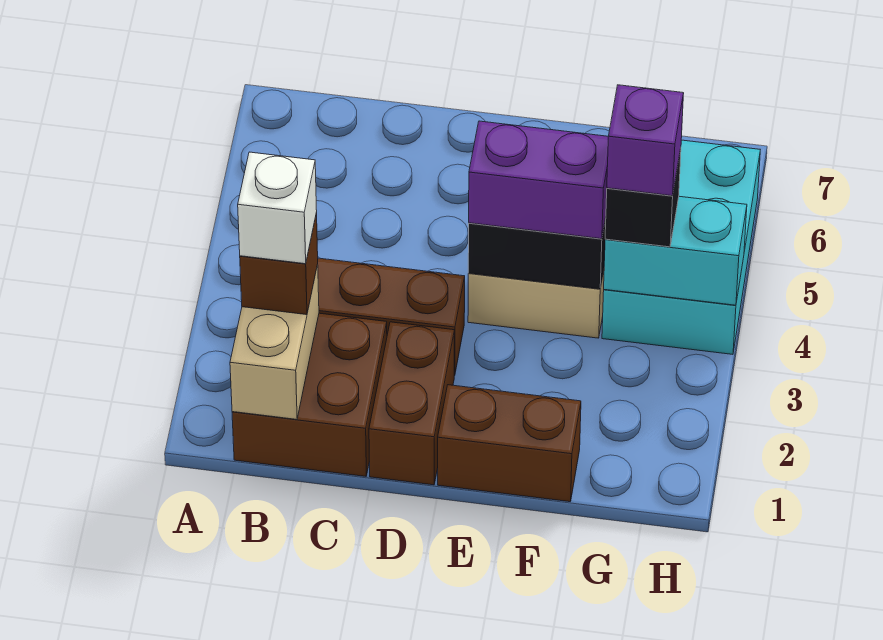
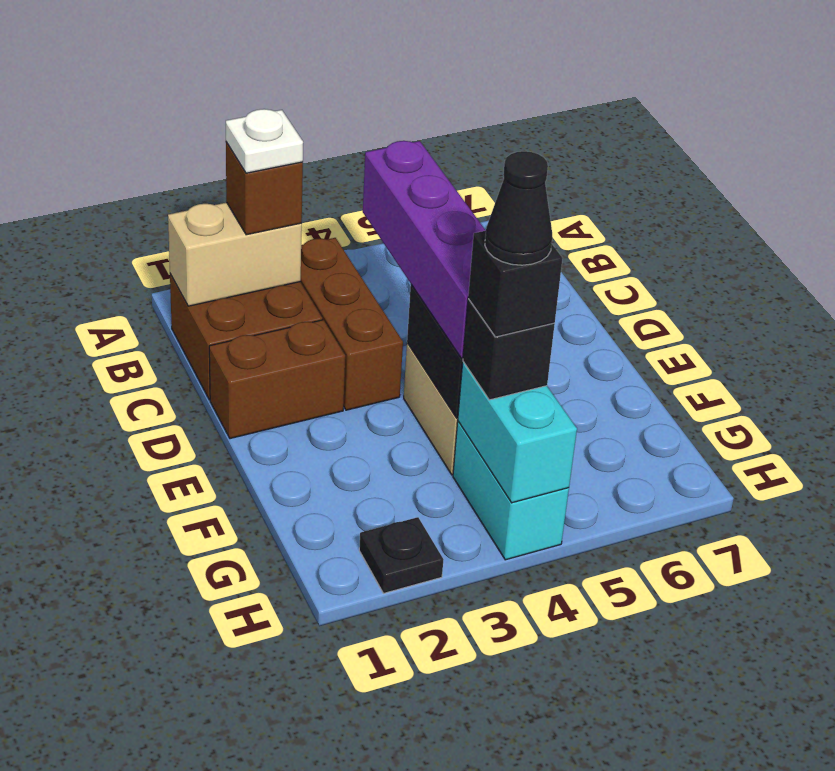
white 1x1 brick [238,152,317,264] -> white 1x1 plate [226,109,303,173]
brown 1x2 brick [438,385,581,502] -> none
purple 1x2 brick [469,121,608,239] -> purple 1x4 brick [363,141,486,359]
cyan 2x3 brick [602,140,760,354] -> cyan 1x2 brick [453,421,569,560]
purple 1x1 brick [607,85,684,196] -> black 1x1 brick [468,231,563,337]
none -> black 1x1 cone [485,151,552,265]
none -> black 1x1 plate [359,517,443,593]

